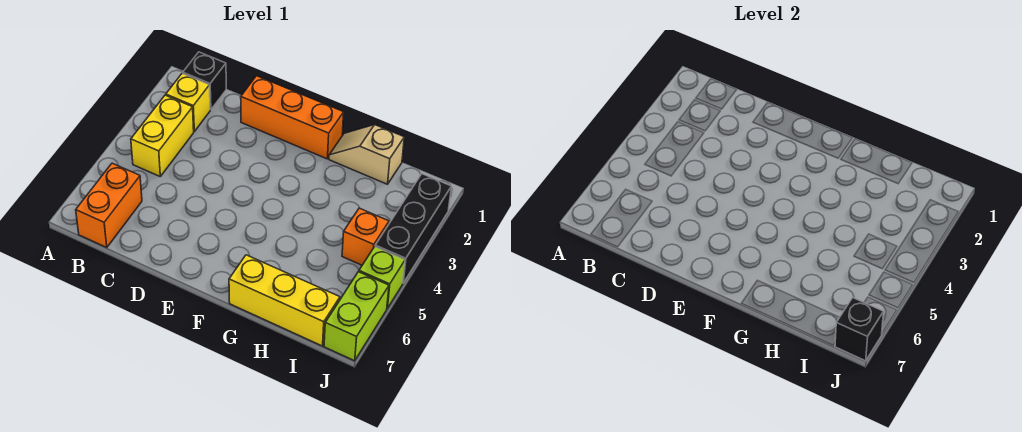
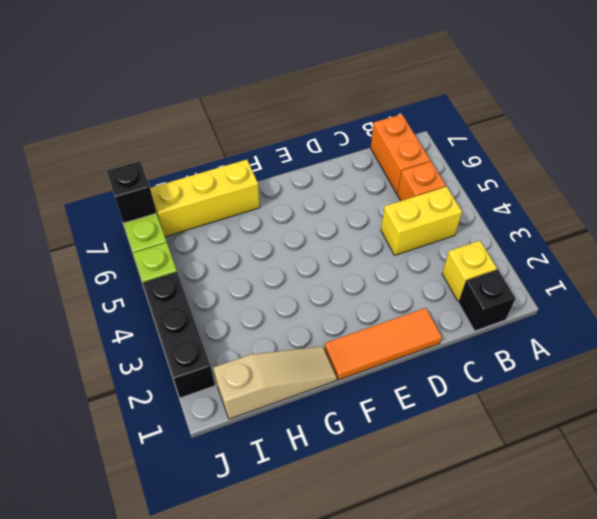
yellow 1x2 brick [131,95,194,176] -> yellow 1x2 brick turned to [381,187,462,255]
orange 1x3 brick [241,76,344,159] -> orange 1x3 tile [325,308,442,380]
tan 1x2 slope [329,125,404,184] -> tan 1x3 slope [213,346,337,419]
orange 1x1 brick [342,208,389,265] -> orange 1x1 brick moved to [397,161,446,201]

